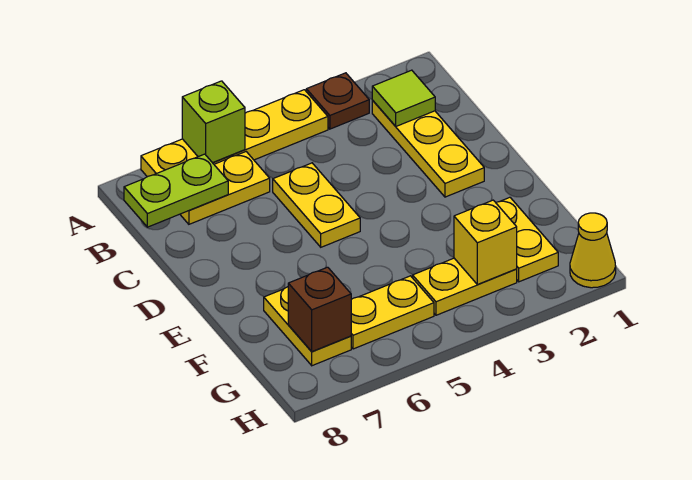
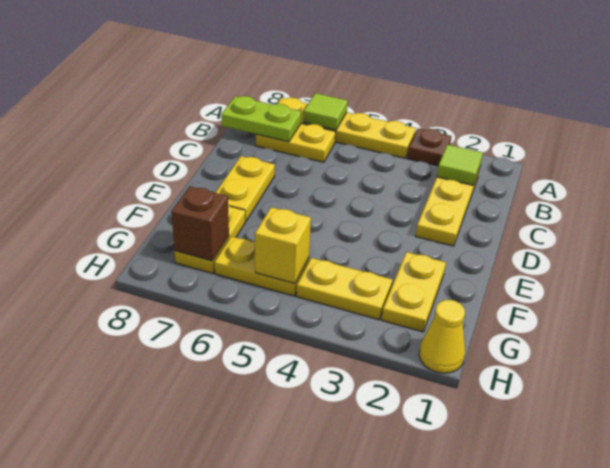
lime 1x1 brick [182,81,245,163] -> lime 1x1 tile [303,93,348,130]
yellow 1x2 plate [273,163,360,247] -> yellow 1x2 plate moved to [215,156,275,221]
yellow 1x1 brick [454,200,517,284] -> yellow 1x1 brick moved to [255,207,311,284]

